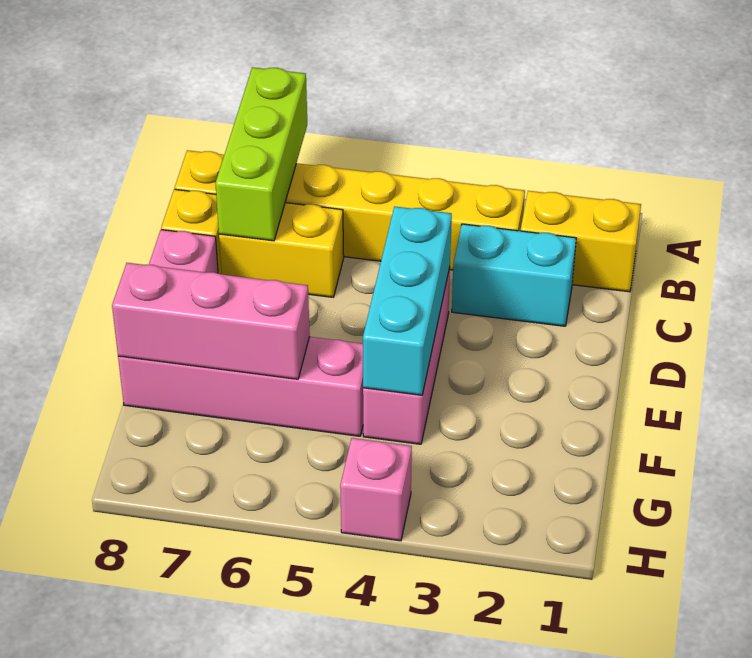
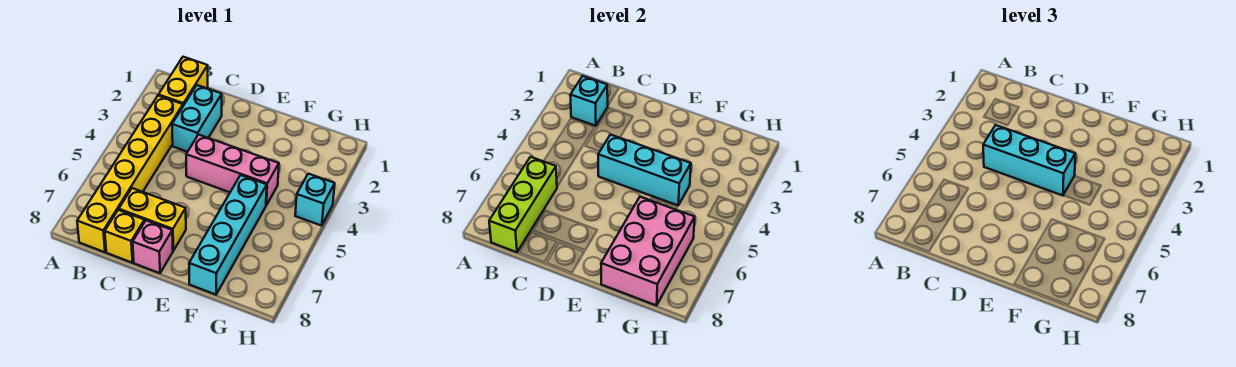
lime 1x3 brick [215,67,307,241] -> lime 1x3 brick turned to [489,157,557,252]
none -> cyan 1x1 brick [570,76,608,126]
none -> cyan 1x3 brick [983,125,1075,196]
yellow 1x2 brick [219,203,344,297] -> yellow 1x2 brick turned to [119,188,186,251]
pink 1x4 brick [118,337,363,436] -> cyan 1x4 brick [189,175,267,295]
pink 1x3 brick [112,263,310,379] -> pink 2x3 brick [601,197,695,306]
pink 1x1 brick [340,438,412,541] -> cyan 1x1 brick [295,174,335,226]

